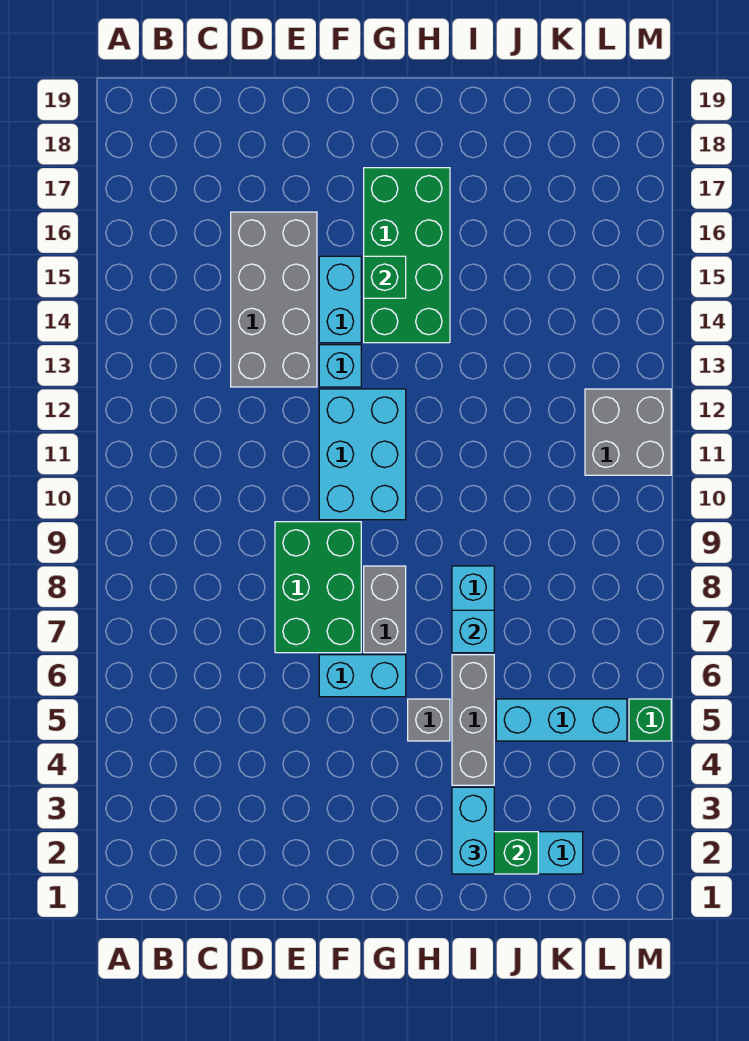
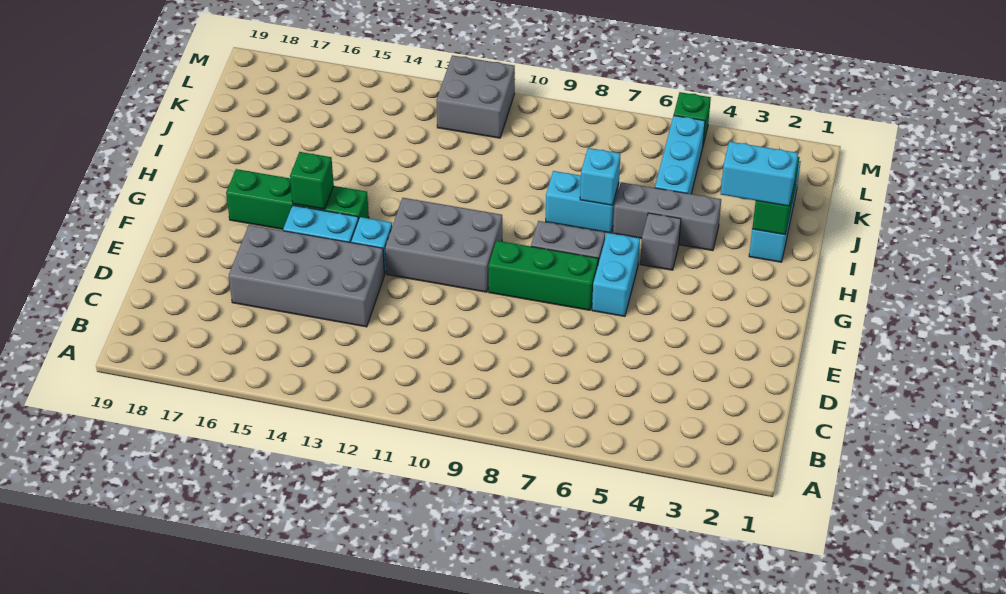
green 2x3 brick [275,522,361,653] -> green 1x3 brick [488,241,598,310]
cyan 2x3 brick [319,389,406,520] -> grey 2x3 brick [385,198,502,292]
green 2x4 brick [364,168,450,343] -> green 1x4 brick [226,169,369,229]

